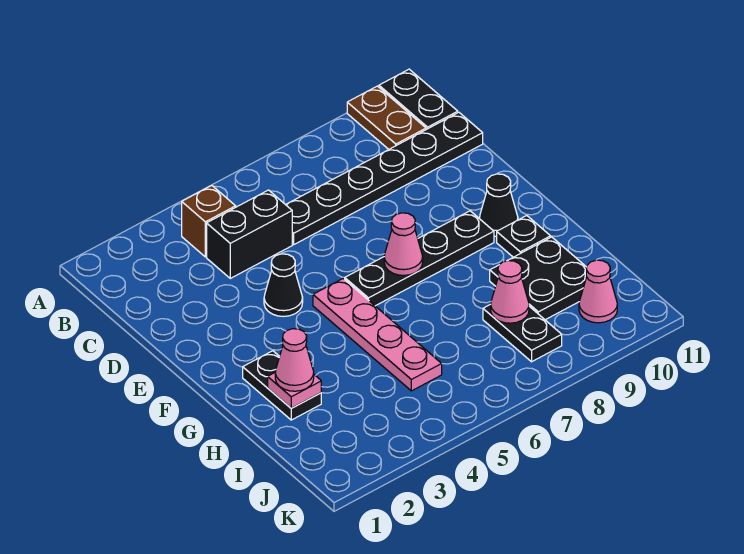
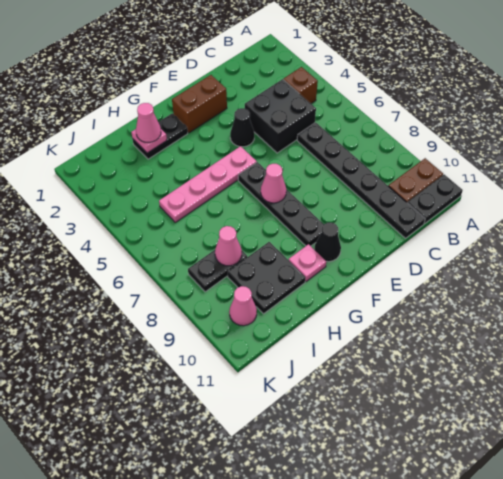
black 1x2 brick [207,190,292,278] -> black 2x2 brick [245,79,316,153]
none -> brown 1x2 brick [172,75,227,133]
black 1x1 plate [497,216,551,257] -> pink 1x1 plate [289,244,326,282]

